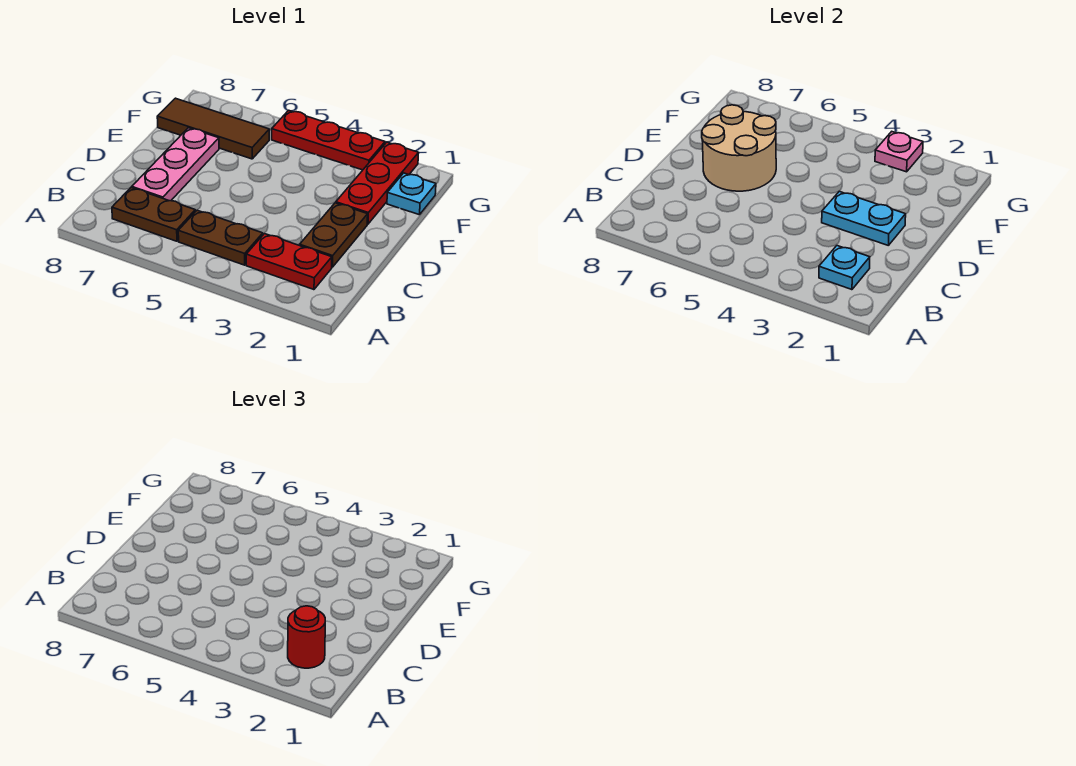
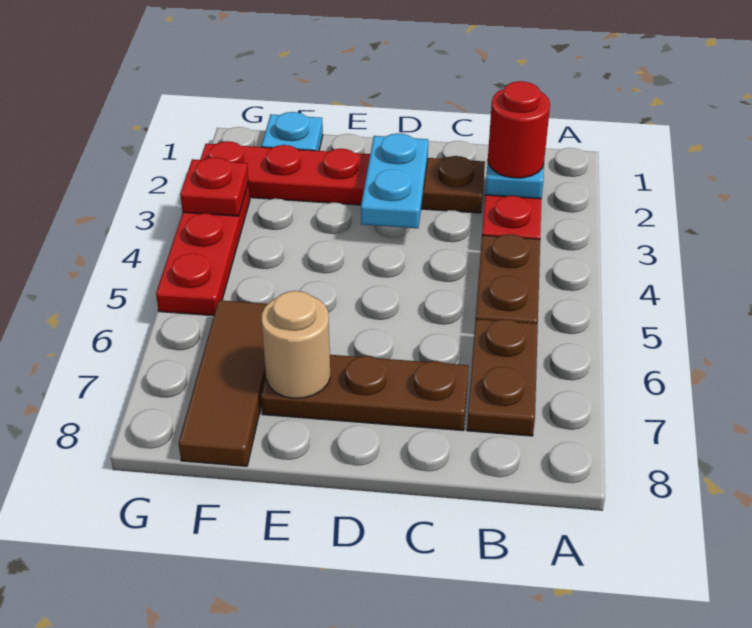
pink 1x3 plate [132,128,219,201] -> brown 1x3 plate [261,355,469,431]
tan 2x2 round brick [702,105,776,191] -> tan 1x1 round brick [262,291,330,398]
pink 1x1 plate [875,132,923,172] -> red 1x1 plate [180,157,249,216]

